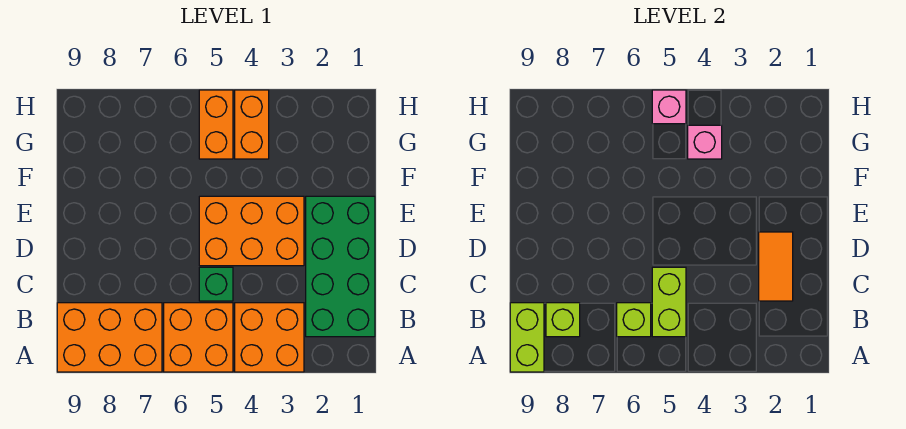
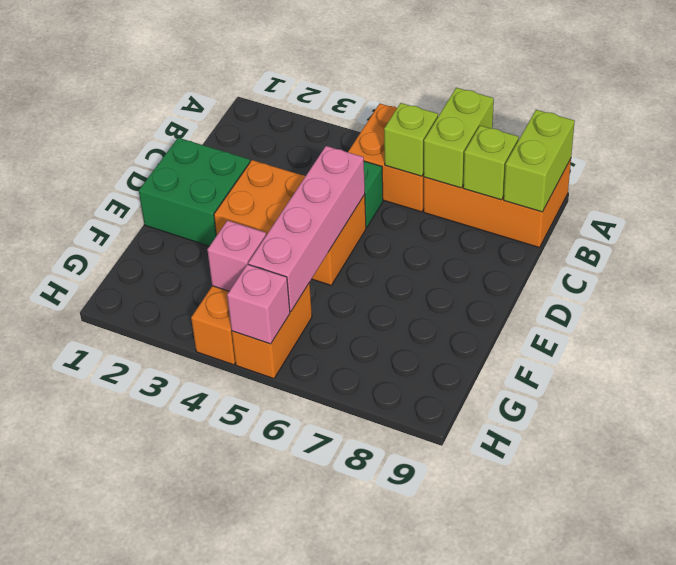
orange 2x2 brick [235,303,304,372] -> none
green 2x4 brick [306,196,375,337] -> green 2x2 brick [139,138,250,246]
lime 1x2 brick [652,267,686,337] -> lime 1x2 brick moved to [424,88,494,188]
orange 1x2 tile [759,232,793,301] -> none
none -> pink 1x4 brick [248,146,365,312]

